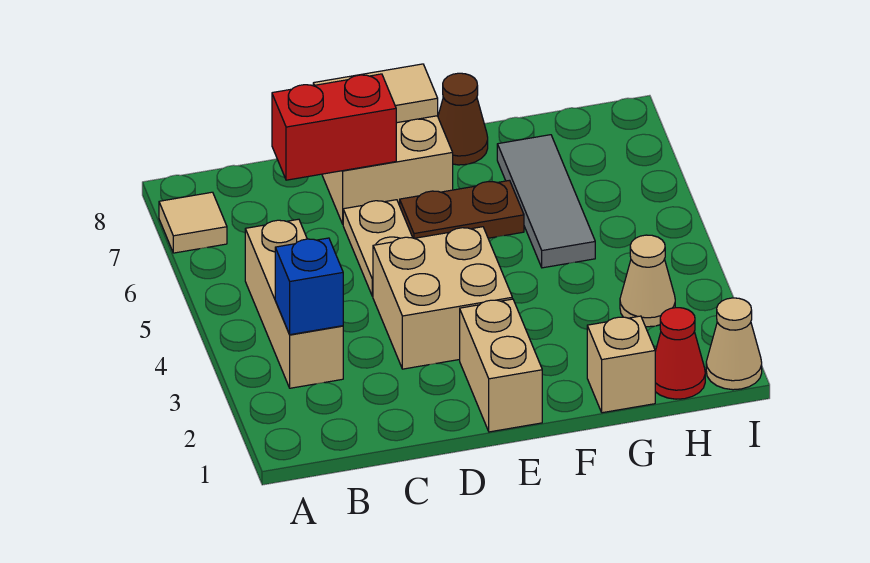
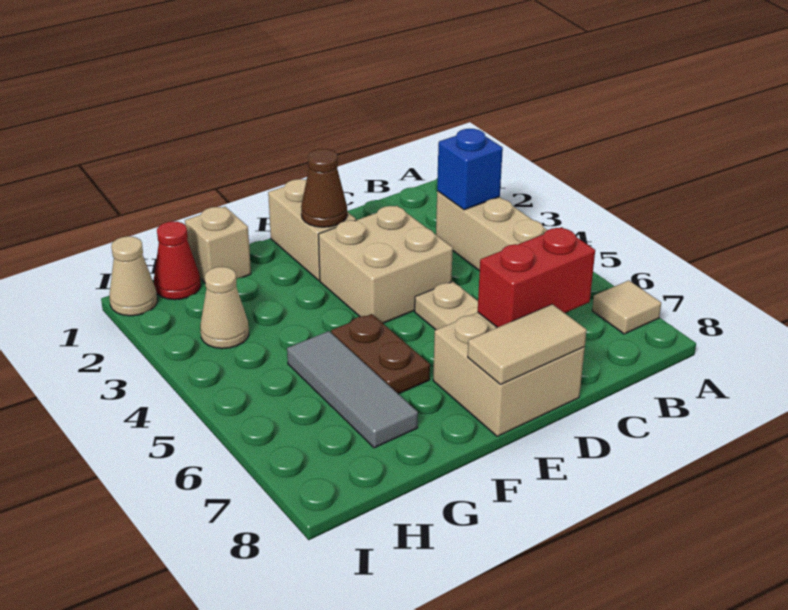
brown 1x2 plate [400,180,524,238] -> brown 1x2 plate turned to [331,314,430,394]
brown 1x1 cone [438,73,488,165] -> brown 1x1 cone moved to [301,149,347,227]

